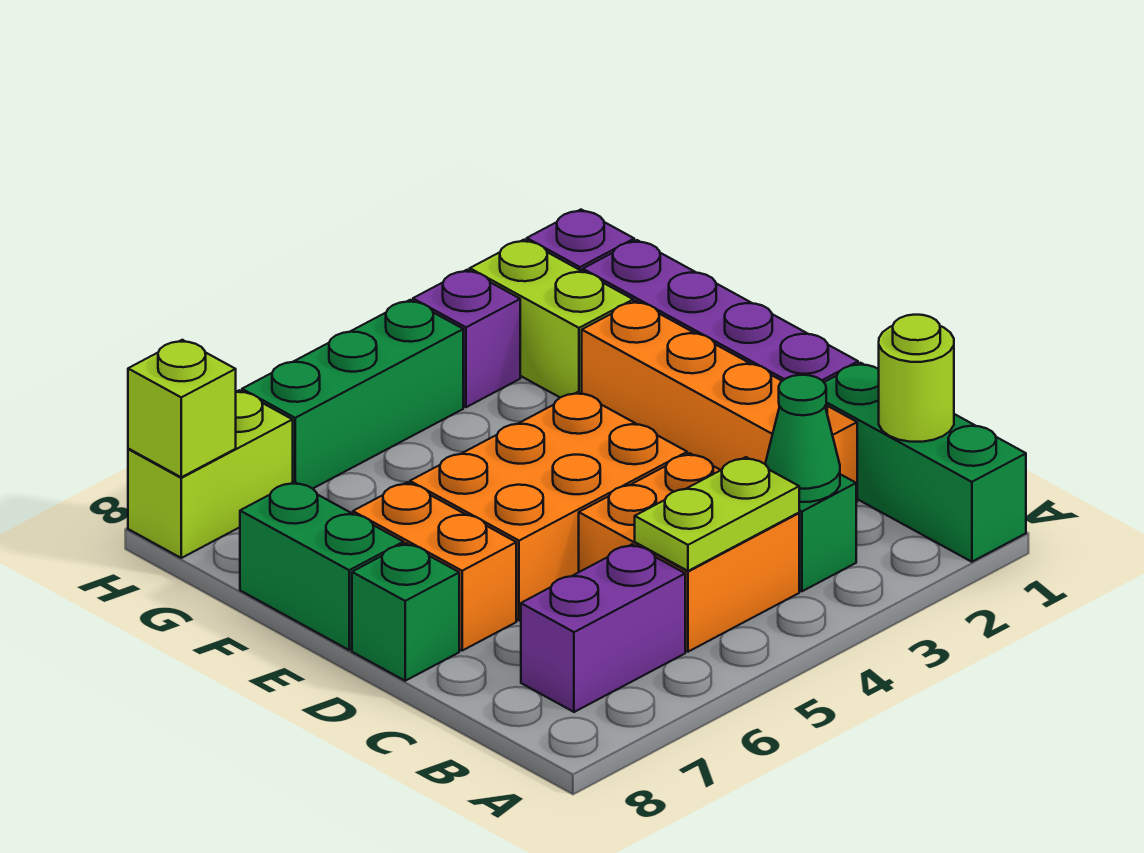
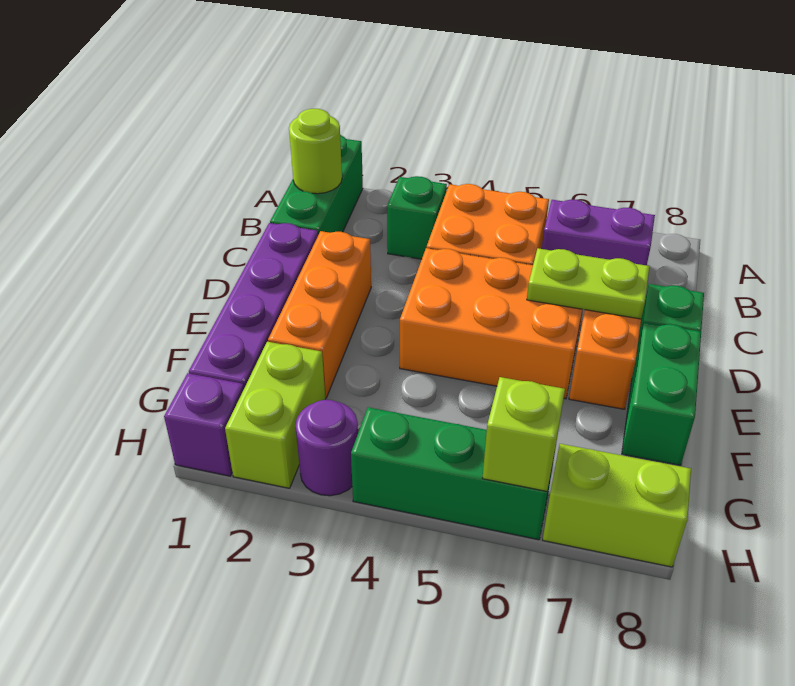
green 1x1 cone [765,375,840,502] -> none
lime 1x2 plate [635,457,799,571] -> lime 1x2 plate moved to [527,248,650,319]
orange 1x4 brick [582,301,857,502] -> orange 1x3 brick [268,231,371,398]
purple 1x1 brick [413,270,520,407] -> purple 1x1 round brick [296,400,358,496]
lime 1x1 brick [128,340,236,477] -> lime 1x1 brick moved to [483,377,565,491]

